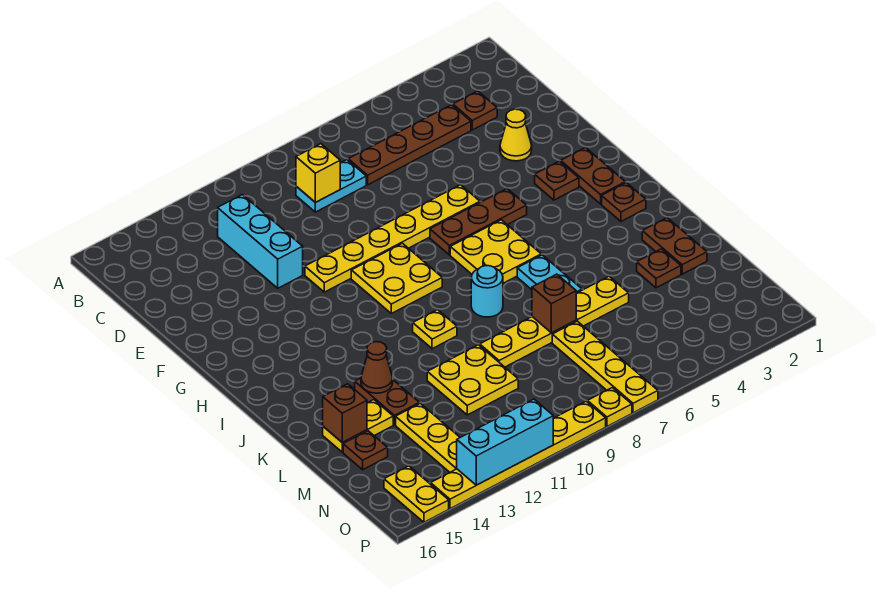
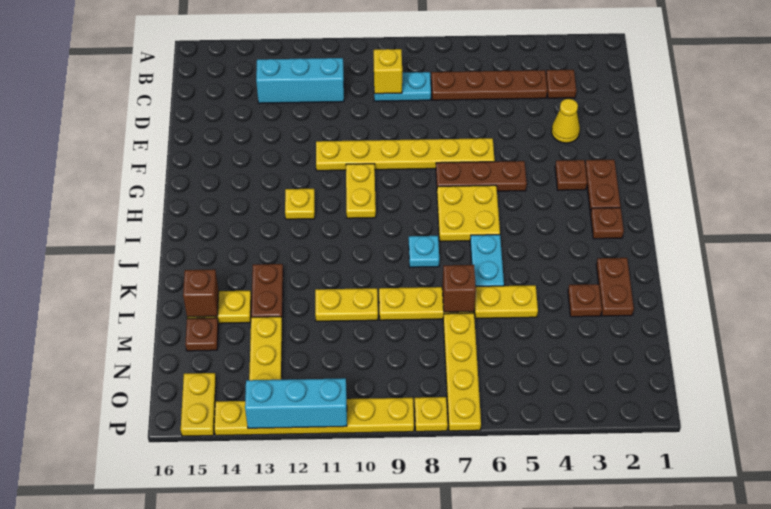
cyan 1x3 brick [218,195,303,288] -> cyan 1x3 brick turned to [256,58,344,103]
yellow 2x2 plate [351,243,442,313] -> yellow 1x2 plate [346,164,376,218]
cyan 1x1 round brick [471,266,503,317] -> cyan 1x1 plate [409,236,439,267]
yellow 1x1 plate [413,310,457,349] -> yellow 1x1 plate moved to [285,189,315,219]
brown 1x1 cone [361,342,393,393] -> none
yellow 2x2 plate [427,345,518,415] -> yellow 1x2 plate [315,288,378,321]

